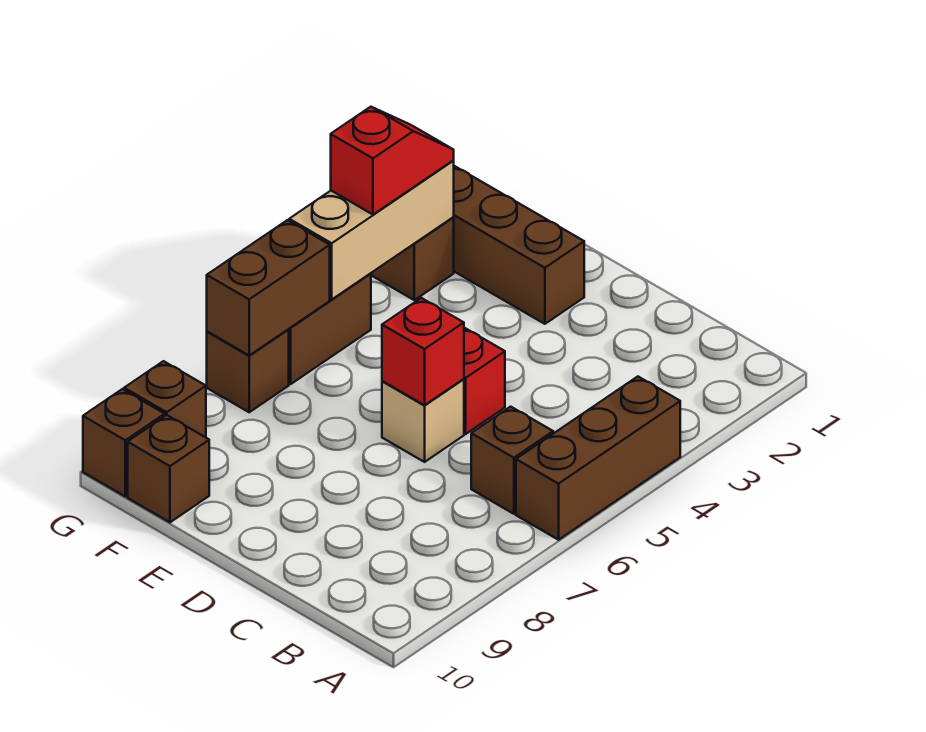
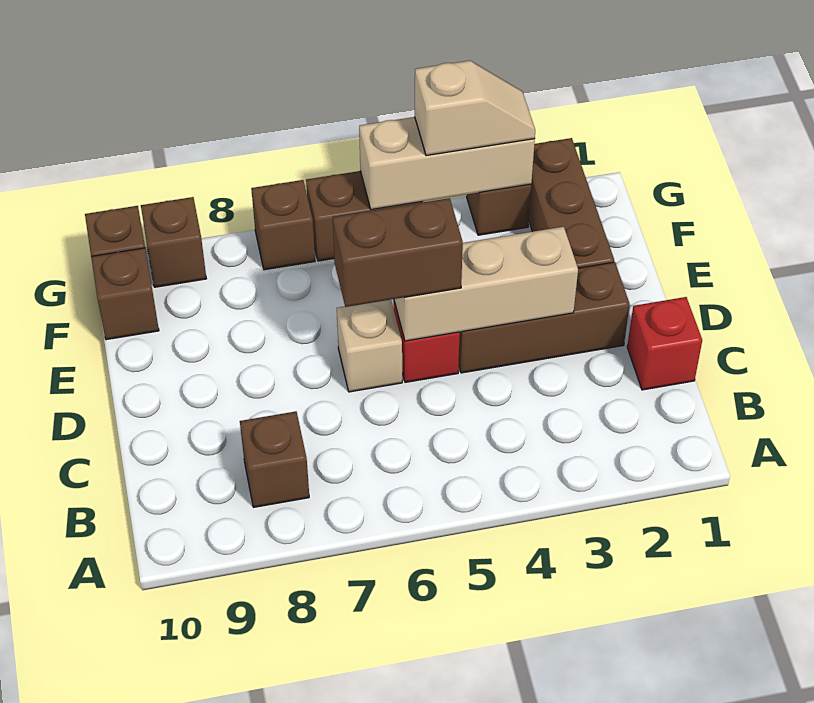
brown 1x3 brick [516,377,680,540] -> brown 1x3 brick moved to [459,262,630,373]
brown 1x1 brick [471,407,553,514] -> brown 1x1 brick moved to [240,411,309,507]
none -> tan 1x3 brick [394,227,578,341]
red 1x1 brick [382,298,464,405] -> red 1x1 brick moved to [627,297,702,390]
red 1x2 slope [331,107,454,215] -> tan 1x2 slope [415,61,535,156]
brown 1x2 brick [207,220,330,355] -> brown 1x2 brick moved to [333,198,463,307]

